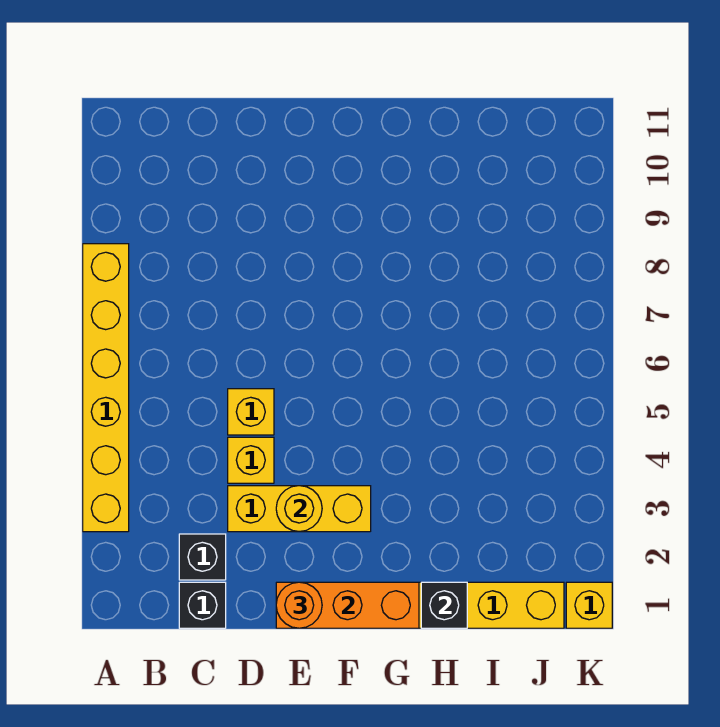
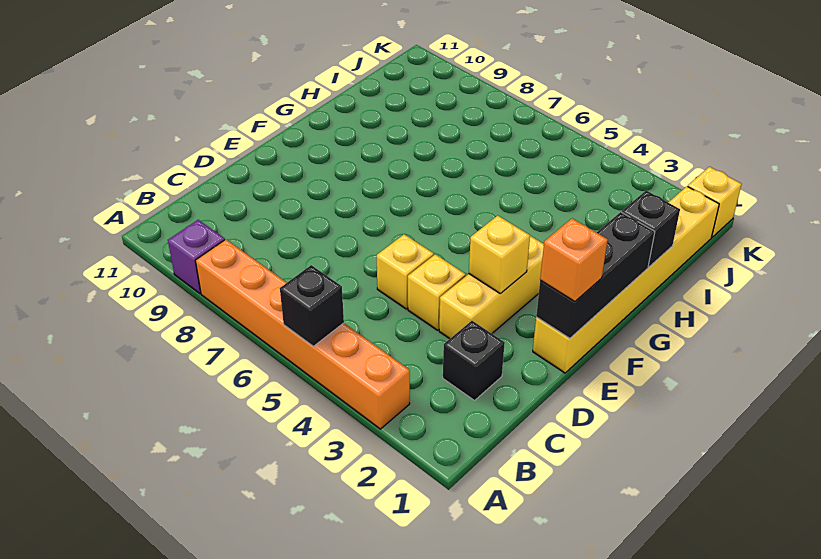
yellow 1x6 brick [83,244,129,532] -> orange 1x6 brick [195,239,410,429]
none -> purple 1x1 brick [168,220,225,293]
black 1x1 brick [179,582,226,628] -> black 1x1 brick moved to [280,265,344,346]
orange 1x3 brick [276,582,419,628] -> black 1x3 brick [536,212,655,338]
orange 1x1 round brick [276,582,322,628] -> orange 1x1 brick [540,218,608,301]
yellow 1x1 round brick [276,486,322,532] -> yellow 1x1 brick [469,216,530,294]

